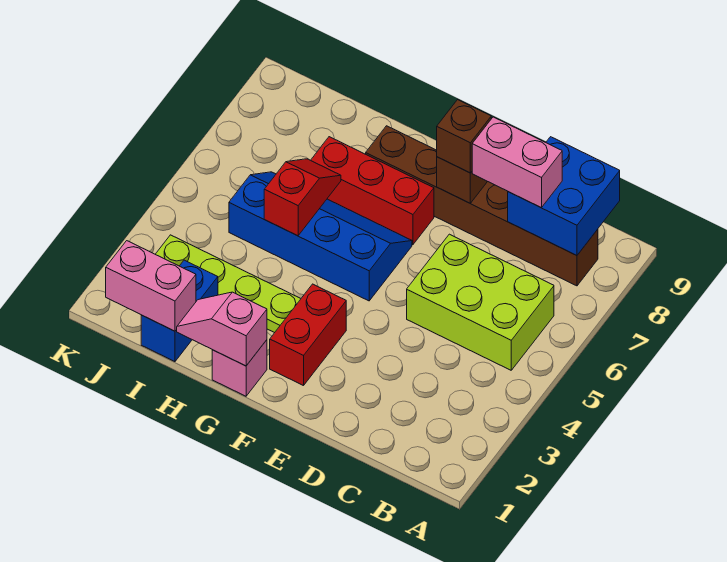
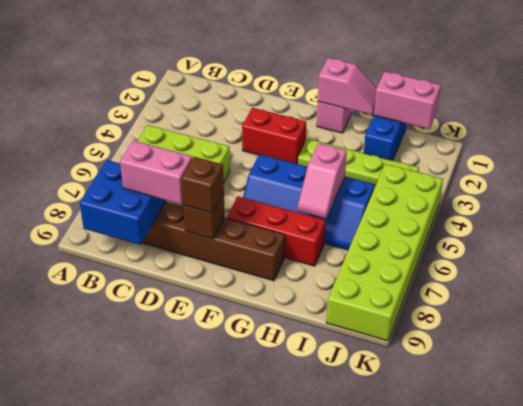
red 1x2 brick [270,284,346,386] -> red 1x2 brick turned to [242,108,306,164]
red 1x2 slope [264,159,341,236] -> pink 1x2 slope [297,143,347,219]
none -> lime 2x6 brick [326,164,443,341]

